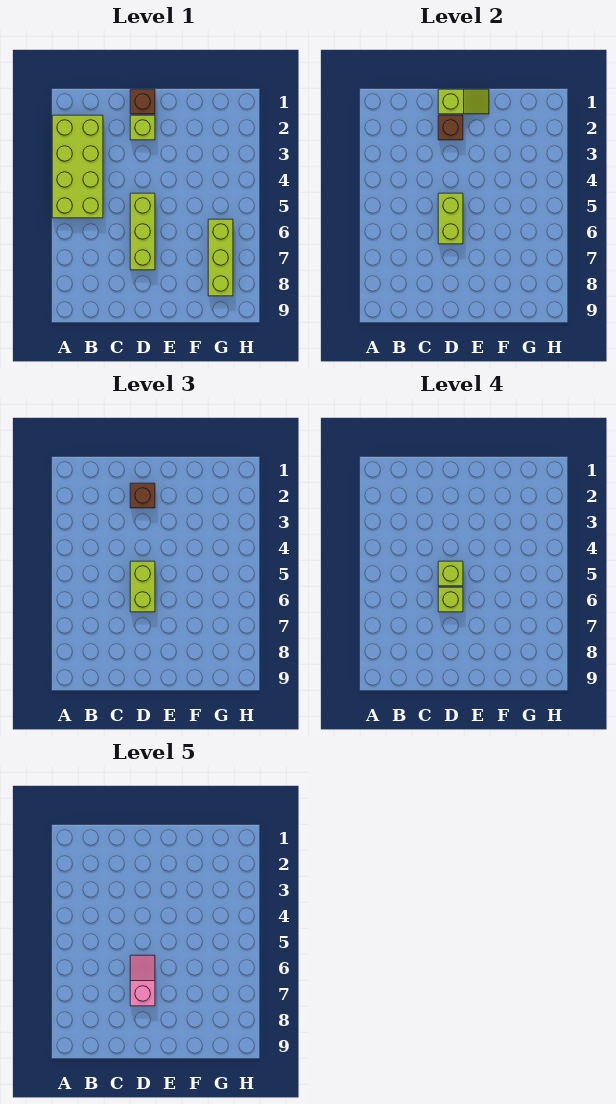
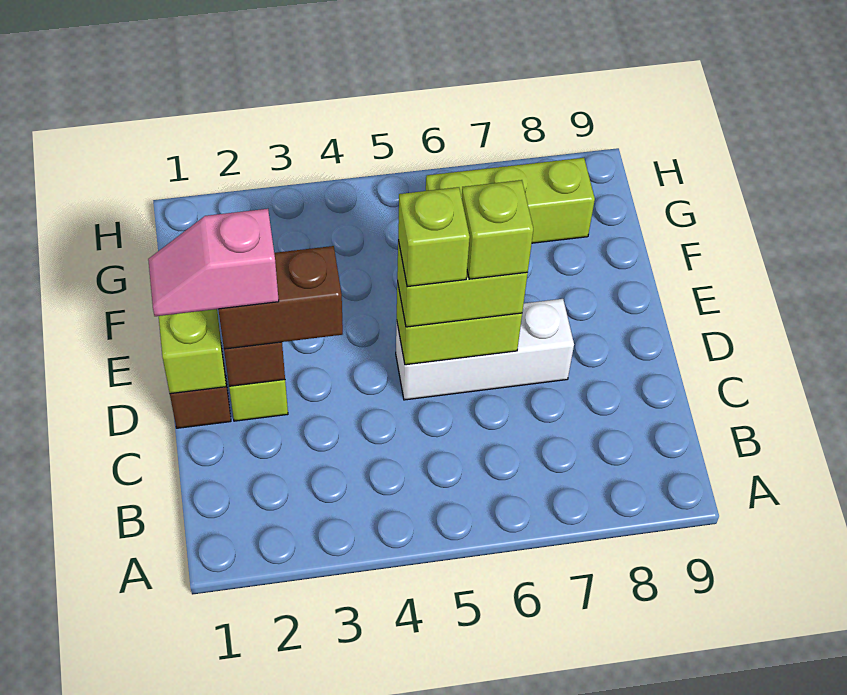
lime 2x4 brick [52,115,103,218] -> none
brown 1x1 brick [130,483,155,508] -> brown 1x2 brick [218,246,343,349]
lime 1x3 brick [130,193,155,270] -> white 1x3 brick [396,299,574,400]
pink 1x2 slope [130,955,155,1006] -> pink 1x2 slope moved to [148,209,279,316]

